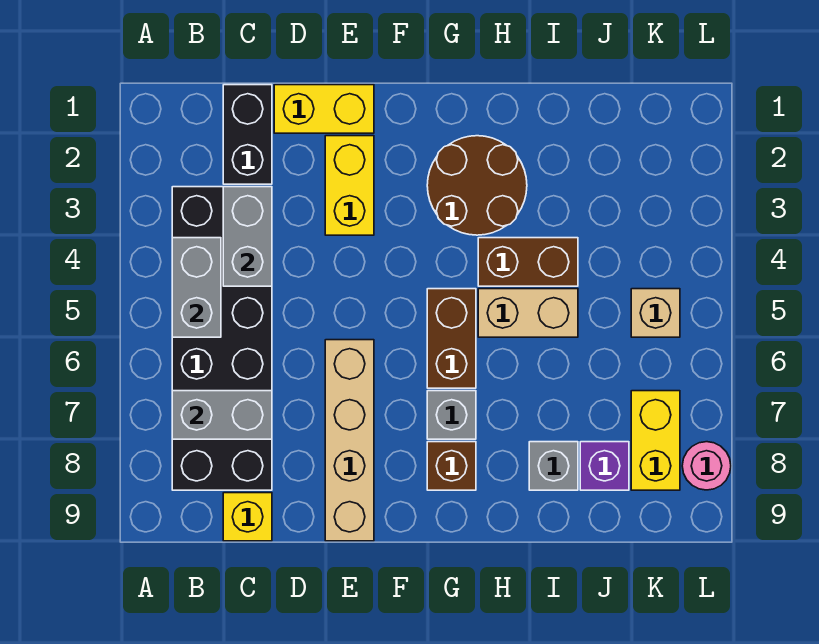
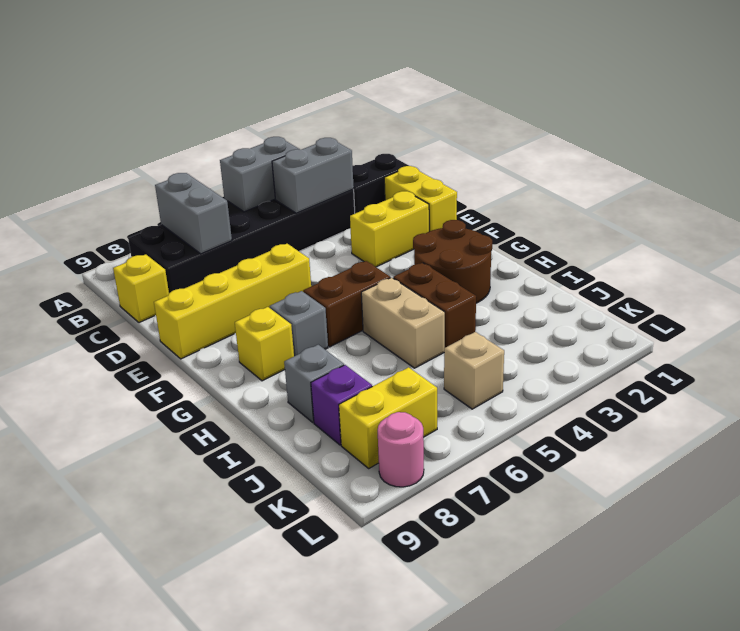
tan 1x4 brick [325,340,374,541] -> yellow 1x4 brick [154,244,311,359]
brown 1x1 brick [427,442,476,490] -> yellow 1x1 brick [235,307,294,381]

